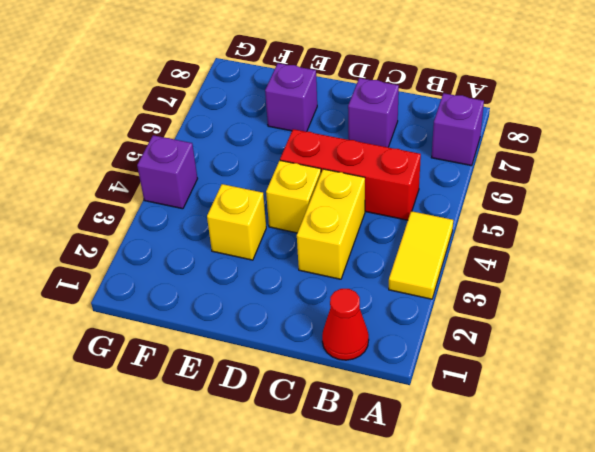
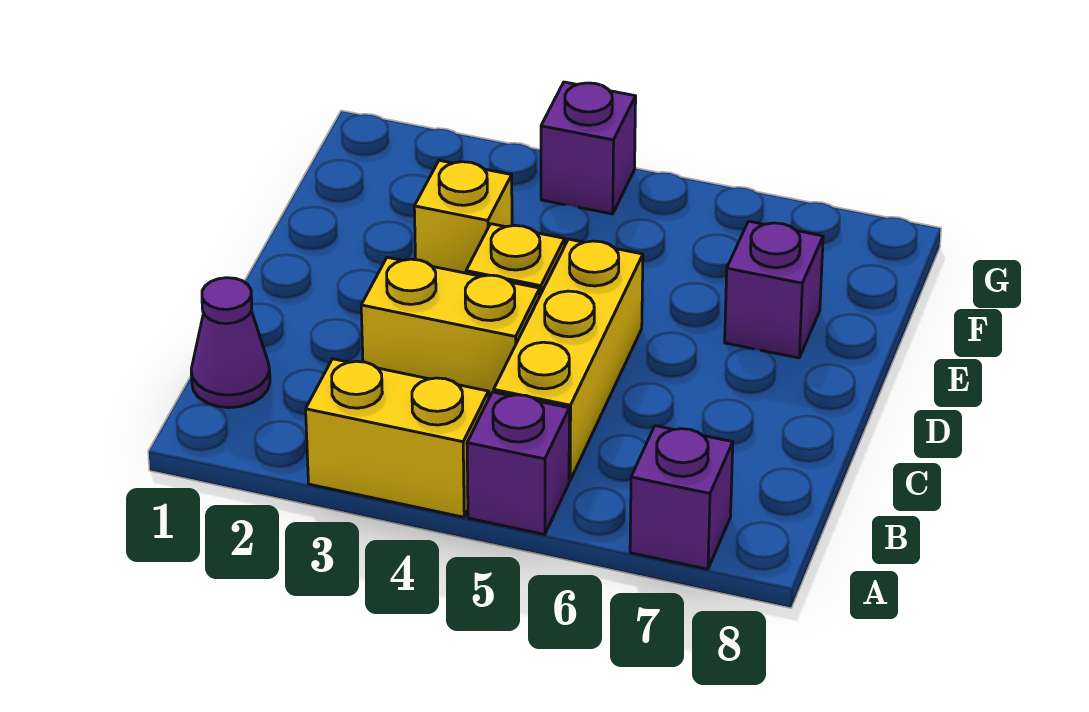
yellow 1x2 tile [389,211,453,299] -> yellow 1x2 brick [306,359,489,517]
red 1x1 cone [322,289,369,360] -> purple 1x1 cone [191,278,270,408]
red 1x3 brick [280,129,421,220] -> yellow 1x3 brick [494,239,643,481]
purple 1x1 brick [348,78,399,147] -> purple 1x1 brick moved to [467,392,569,534]

